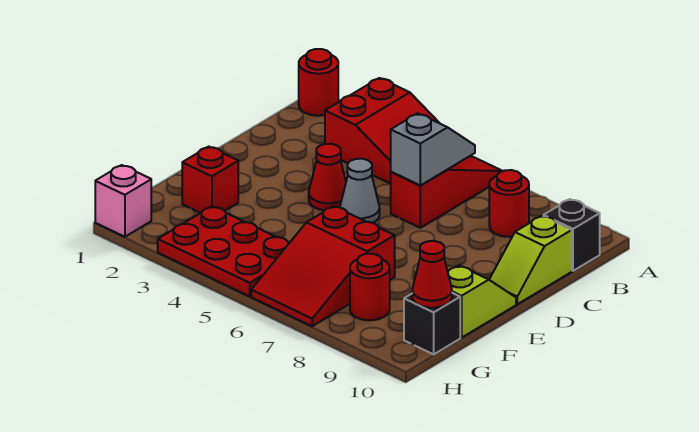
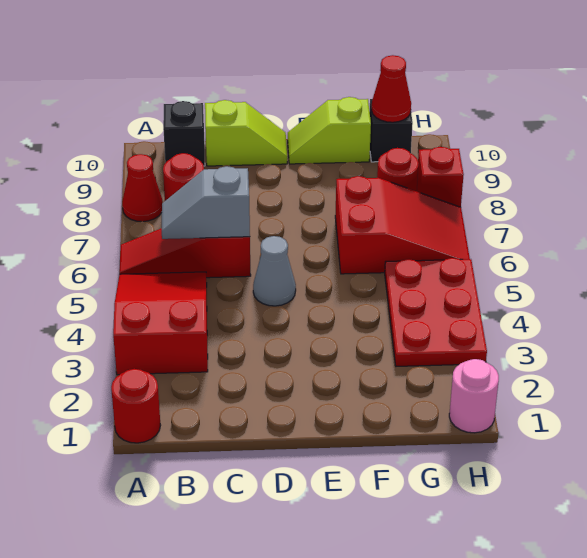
red 1x1 cone [309,144,346,210] -> red 1x1 cone moved to [122,154,163,222]
red 1x1 brick [182,147,238,213] -> red 1x1 brick moved to [417,147,464,207]
pink 1x1 brick [95,165,151,237] -> pink 1x1 round brick [449,359,499,433]

